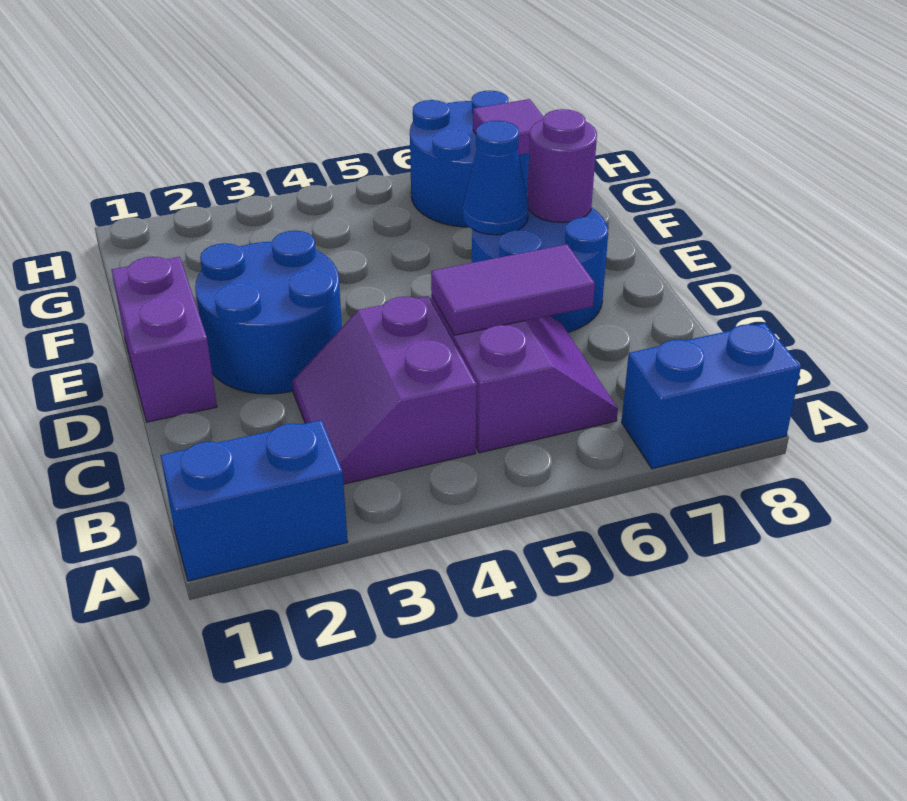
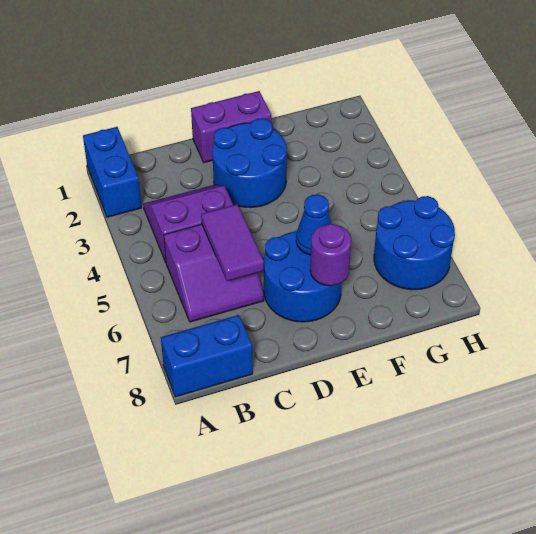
blue 1x2 brick [621,323,801,469] -> blue 1x2 brick turned to [161,315,253,397]
purple 1x1 tile [473,99,543,155] -> none

